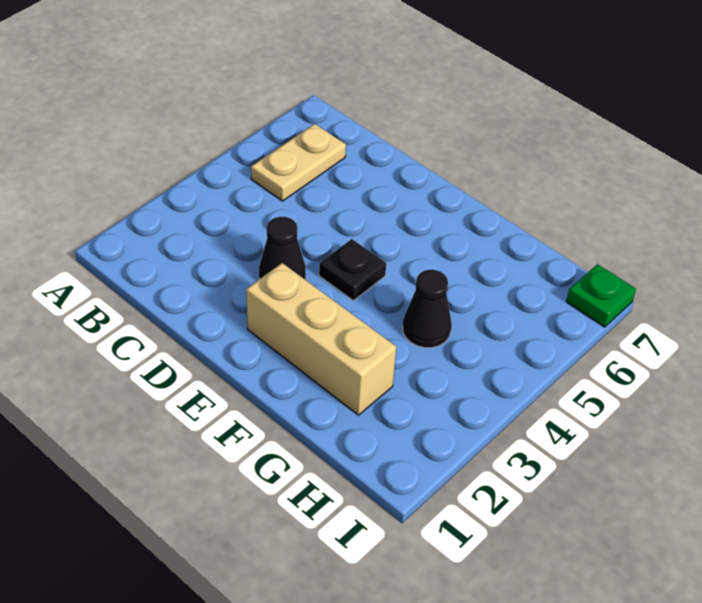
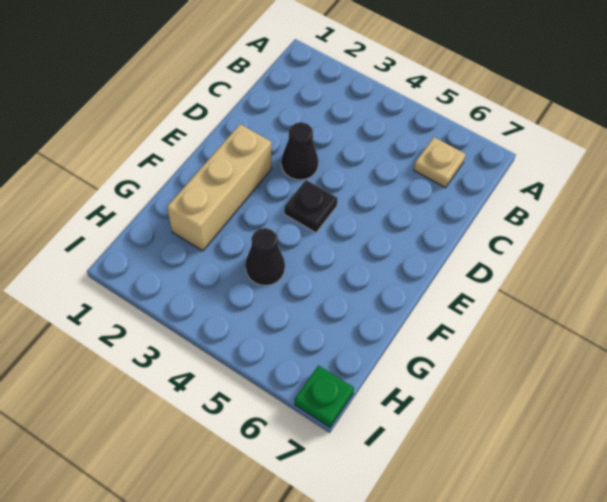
tan 1x2 plate [251,124,346,201] -> tan 1x1 plate [414,137,466,188]

